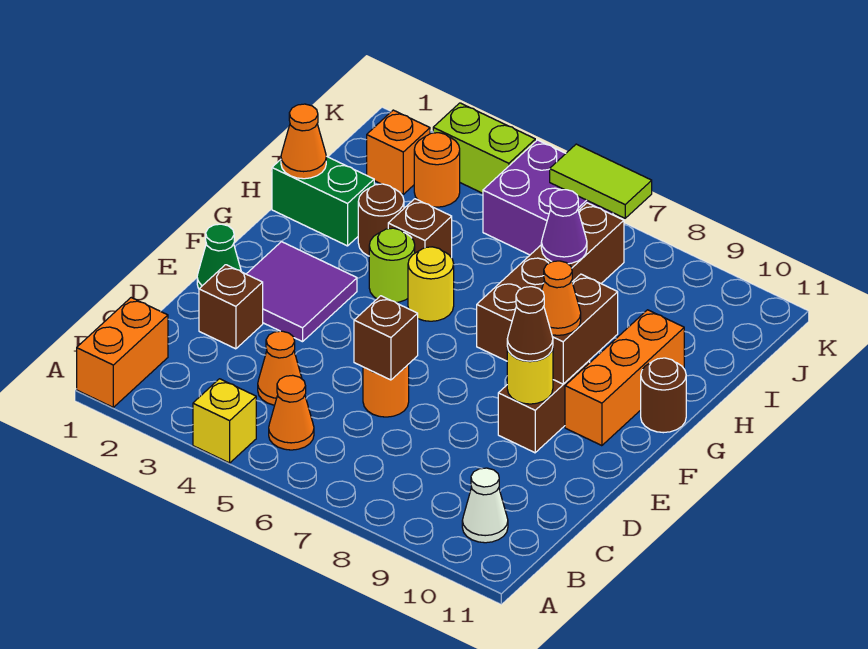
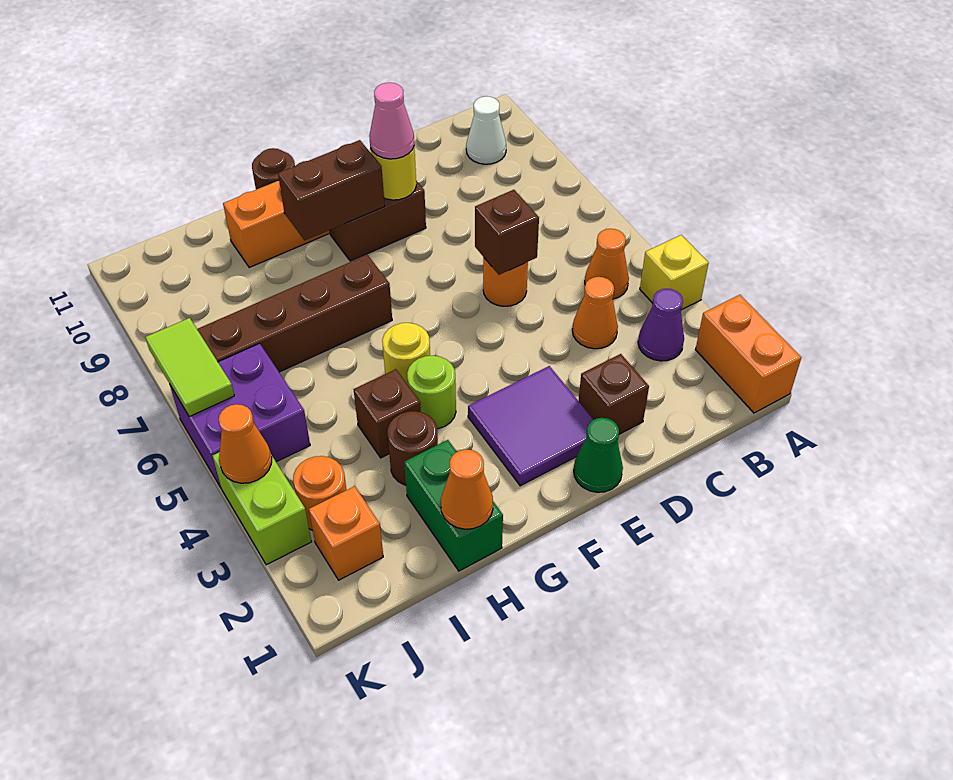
orange 1x2 brick [77,298,168,407] -> orange 1x2 brick turned to [695,295,801,413]
brown 1x1 cone [507,287,553,361] -> pink 1x1 cone [369,83,414,159]
orange 1x1 cone [541,261,581,335] -> orange 1x1 cone moved to [219,404,272,483]
purple 1x1 cone [541,190,587,264] -> purple 1x1 cone moved to [638,289,684,361]

